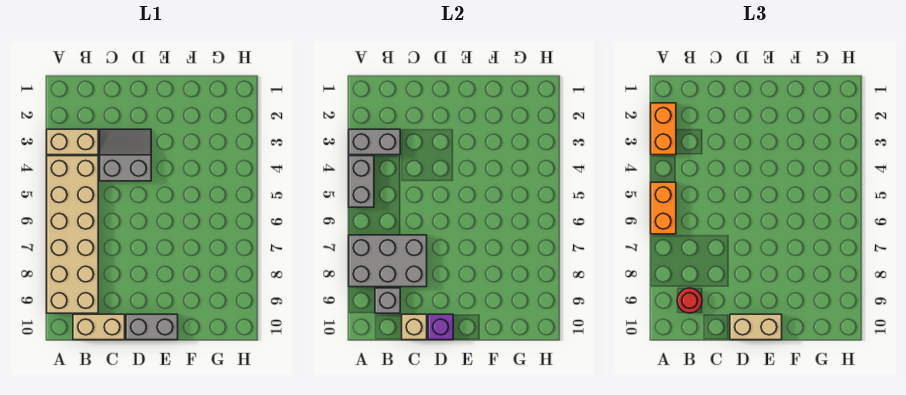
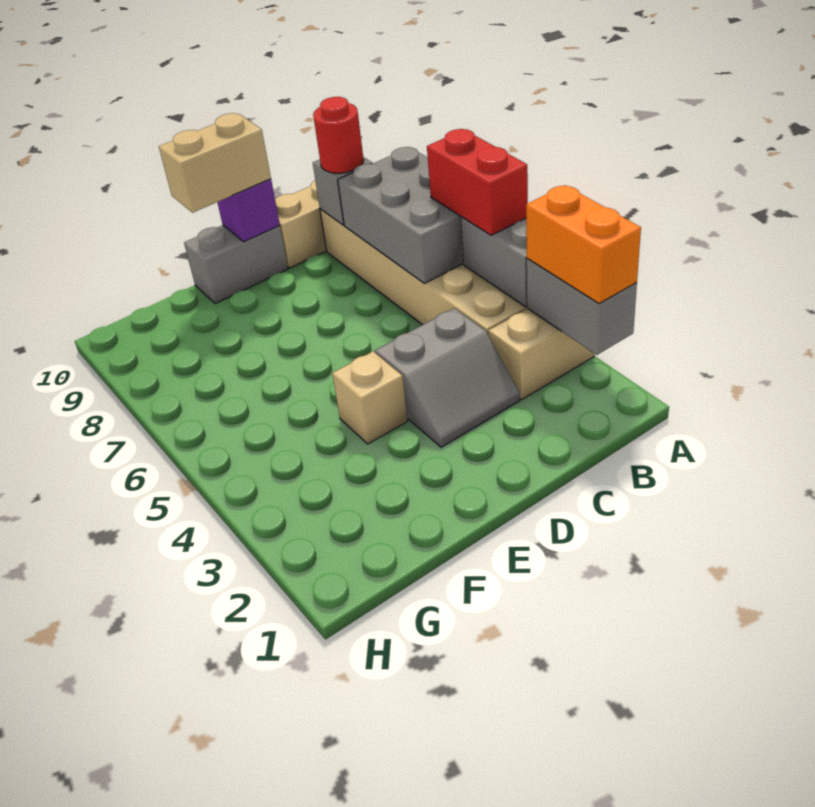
grey 1x2 brick [349,129,400,155] -> grey 1x2 brick turned to [527,259,637,355]
orange 1x2 brick [651,182,676,234] -> red 1x2 brick [427,129,528,235]
grey 2x3 brick [349,235,427,287] -> grey 2x3 brick turned to [338,147,464,284]
tan 1x1 brick [402,314,427,340] -> tan 1x1 brick moved to [332,352,408,444]

